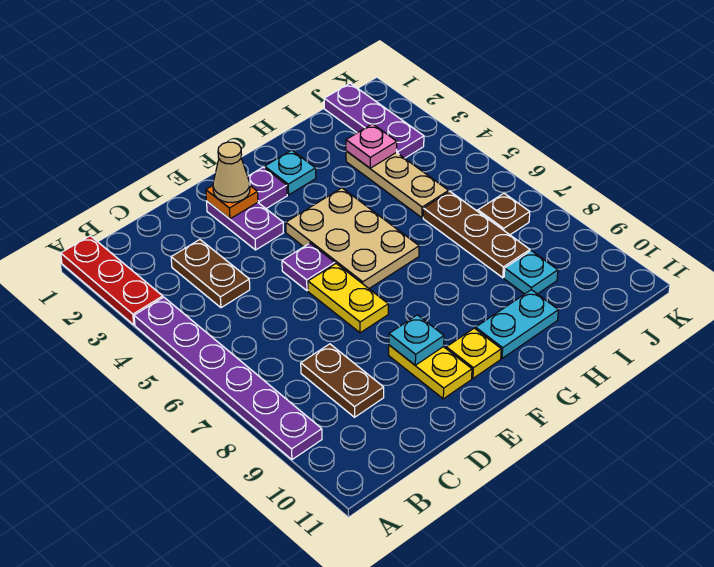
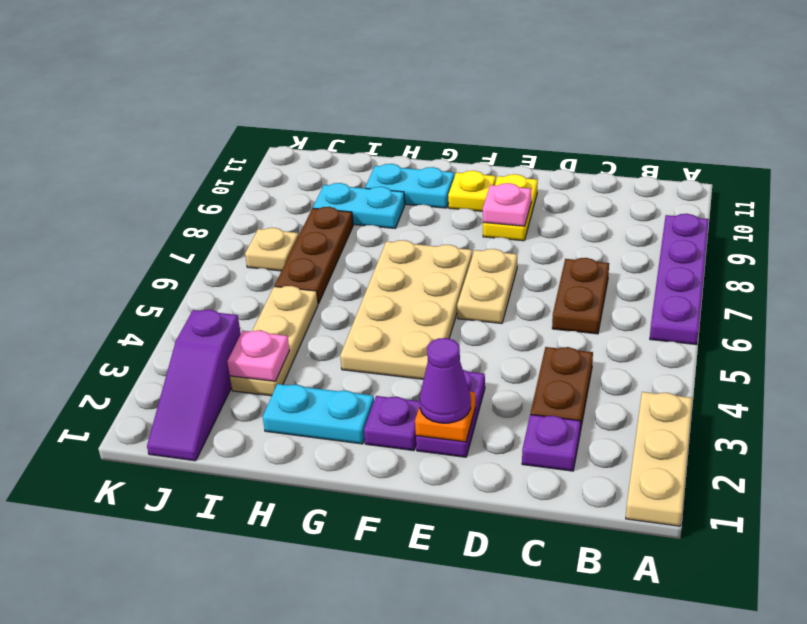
red 1x3 plate [61,236,163,325] -> tan 1x3 plate [626,392,692,526]
purple 1x6 plate [134,297,322,460] -> purple 1x4 plate [650,214,709,345]
brown 1x2 plate [301,344,384,417] -> brown 1x2 plate moved to [552,258,609,334]
tan 1x1 cone [213,142,250,203] -> purple 1x1 cone [420,338,471,423]
purple 1x1 plate [282,243,335,291] -> purple 1x1 plate moved to [522,415,581,471]
yellow 1x2 plate [308,264,388,333] -> tan 1x2 plate [457,249,517,324]
cyan 1x1 plate [389,315,444,365] -> pink 1x1 plate [483,183,531,226]
tan 2x3 plate [286,188,419,288] -> tan 2x4 plate [340,240,472,379]
cyan 1x1 plate [265,150,316,195] -> cyan 1x2 plate [263,384,374,444]
cyan 1x1 plate [504,251,558,294] -> cyan 1x2 plate [313,183,405,228]
purple 1x3 plate [324,83,424,158] -> purple 1x3 slope [147,310,241,461]
brown 1x1 plate [478,193,530,235] -> tan 1x1 plate [245,228,298,271]

